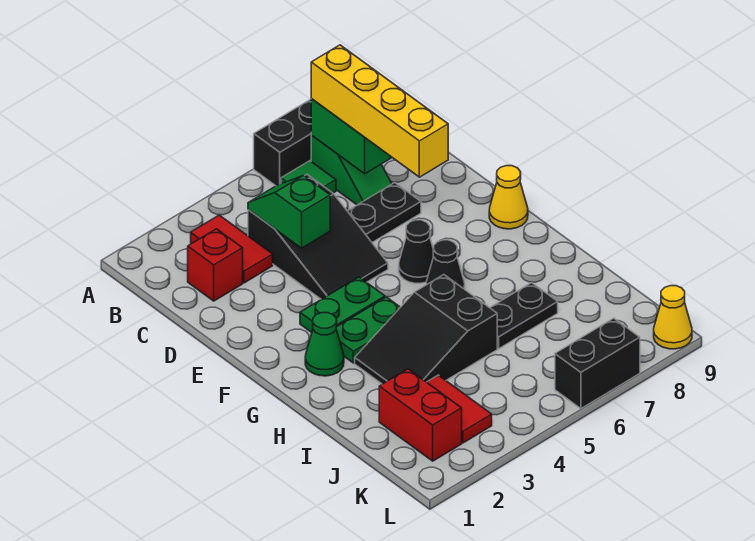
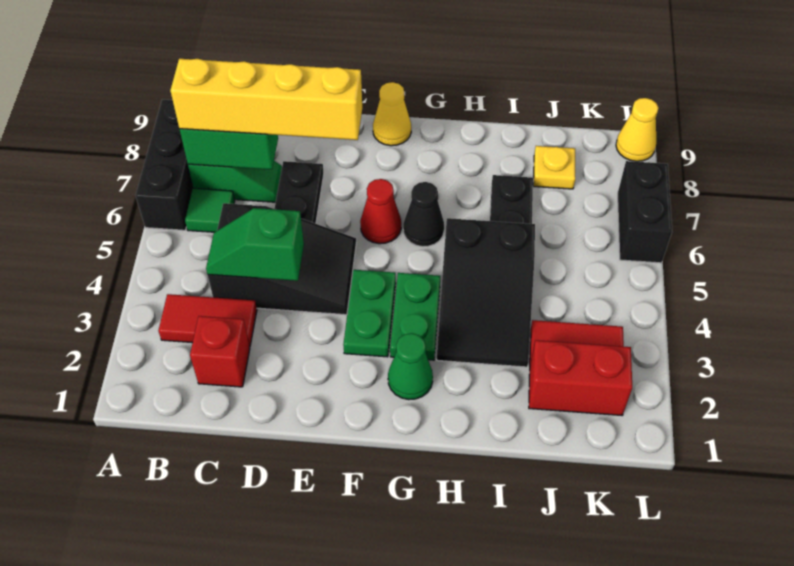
black 1x1 cone [399,220,434,283] -> red 1x1 cone [360,179,401,244]
none -> yellow 1x1 plate [533,146,575,189]

